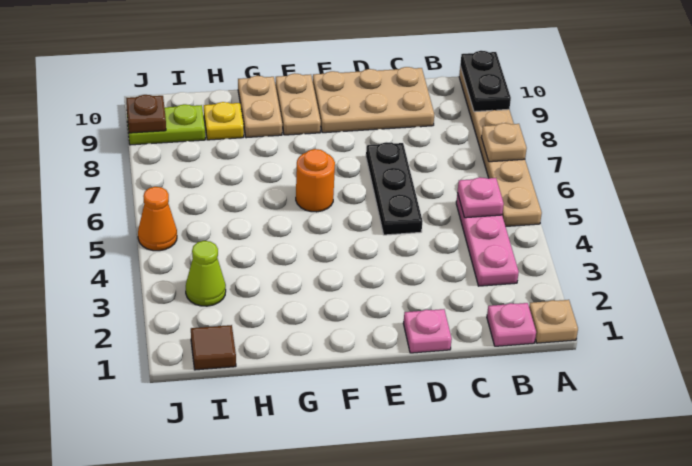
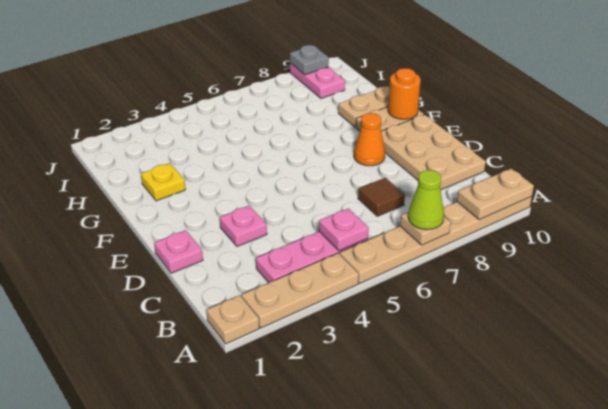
none -> tan 1x3 plate [242,253,359,328]
black 1x2 plate [460,51,511,112] -> tan 1x2 plate [457,169,534,220]
pink 1x1 plate [487,303,536,346] -> pink 1x1 plate moved to [220,206,267,246]
black 1x3 plate [366,142,423,235] -> none
orange 1x1 round brick [296,149,335,212] -> orange 1x1 round brick moved to [388,68,421,119]
yellow 1x1 plate [204,102,244,140] -> yellow 1x1 plate moved to [141,163,185,201]
brown 1x1 tile [191,325,236,370] -> brown 1x1 tile moved to [358,178,405,216]
lime 1x1 cone [186,241,226,306] -> lime 1x1 cone moved to [408,170,444,230]
lime 1x2 plate [127,104,205,145] -> pink 1x2 plate [290,63,345,98]
orange 1x1 cone [138,187,177,251] -> orange 1x1 cone moved to [354,113,385,166]
brown 1x1 plate [126,95,166,133] -> grey 1x1 plate [290,45,329,75]

